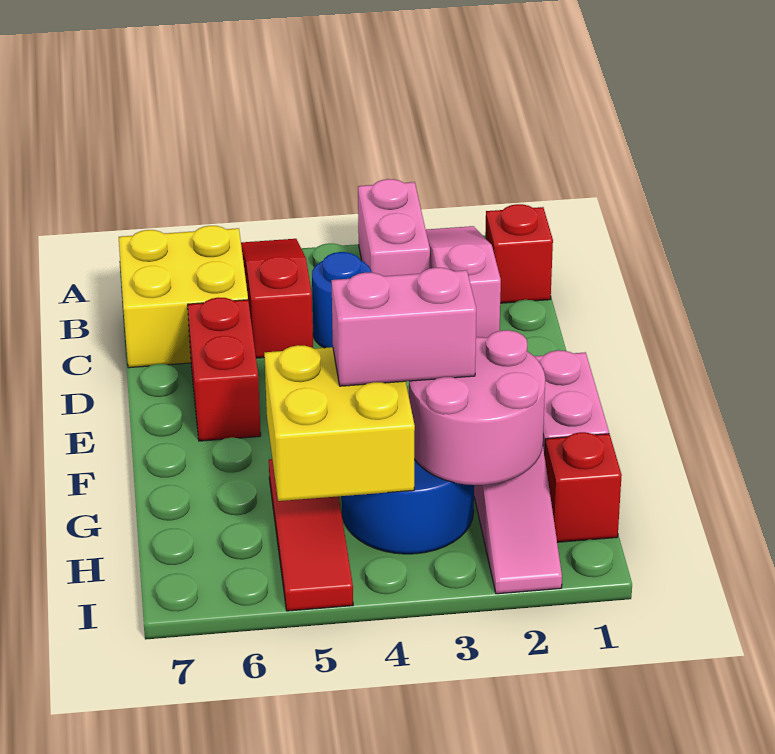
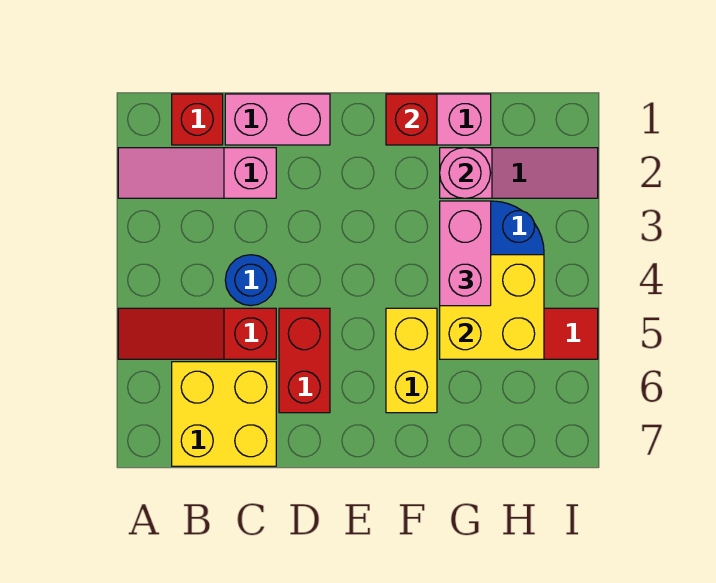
pink 1x2 brick [358,179,430,276] -> pink 1x2 brick moved to [225,94,330,145]
red 1x2 brick [188,297,261,441] -> red 1x2 brick turned to [279,308,330,413]
none -> yellow 1x2 brick [386,308,437,413]
pink 2x2 round brick [409,330,545,485] -> pink 1x1 round brick [440,148,490,198]
red 1x1 brick [545,432,622,542] -> red 1x1 brick moved to [386,94,437,145]

